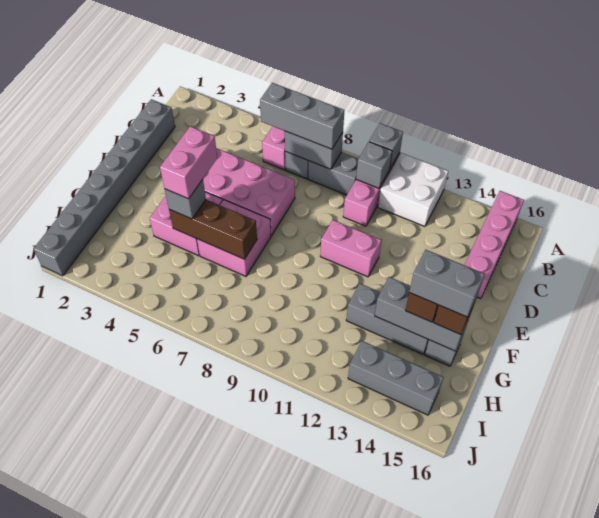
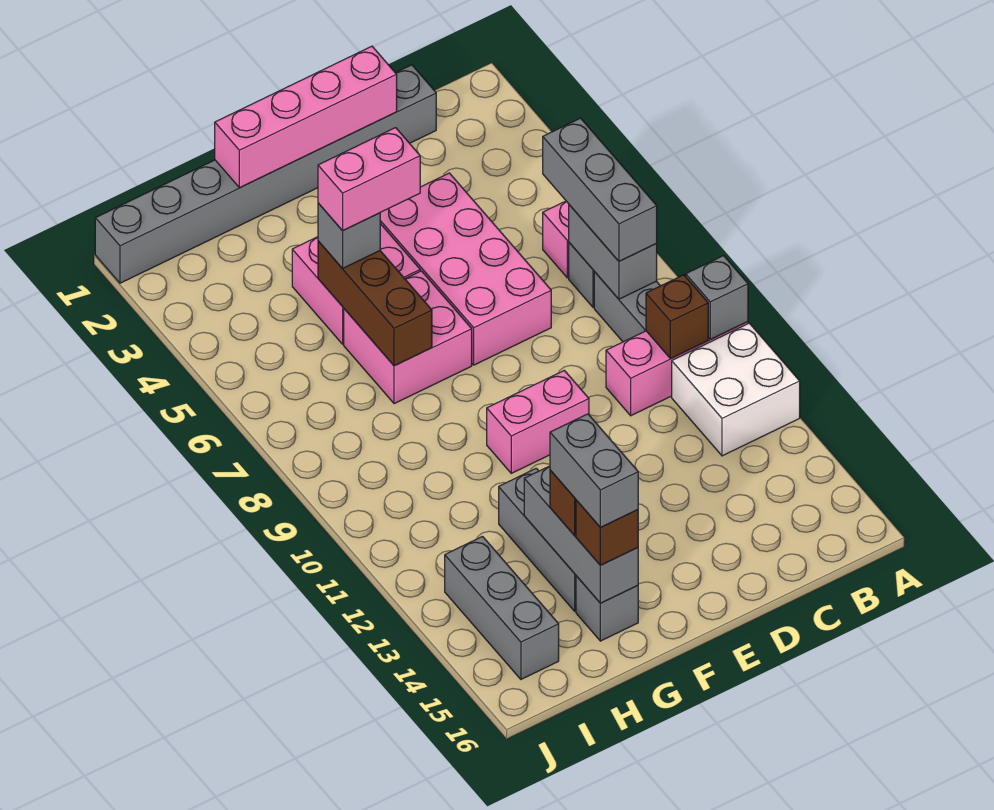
pink 1x4 brick [465,191,524,299] -> pink 1x4 brick moved to [215,46,397,188]
grey 1x1 brick [356,142,392,188] -> brown 1x1 brick [646,275,708,359]
pink 1x2 brick [320,220,381,277] -> pink 1x2 brick turned to [487,370,589,473]

